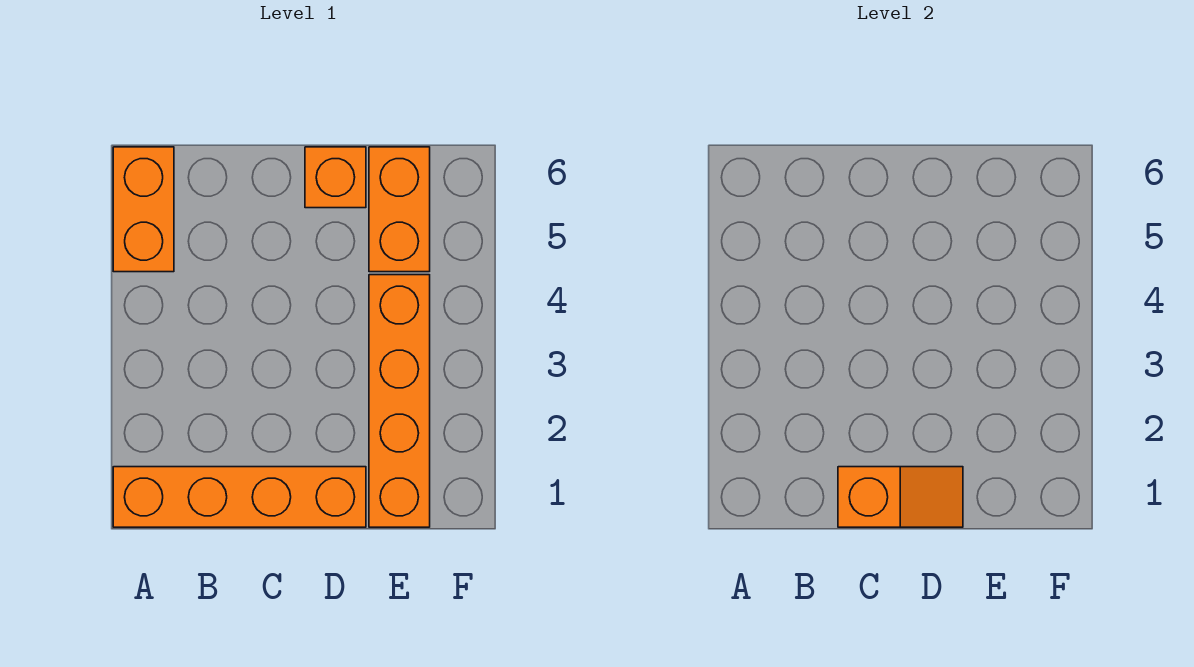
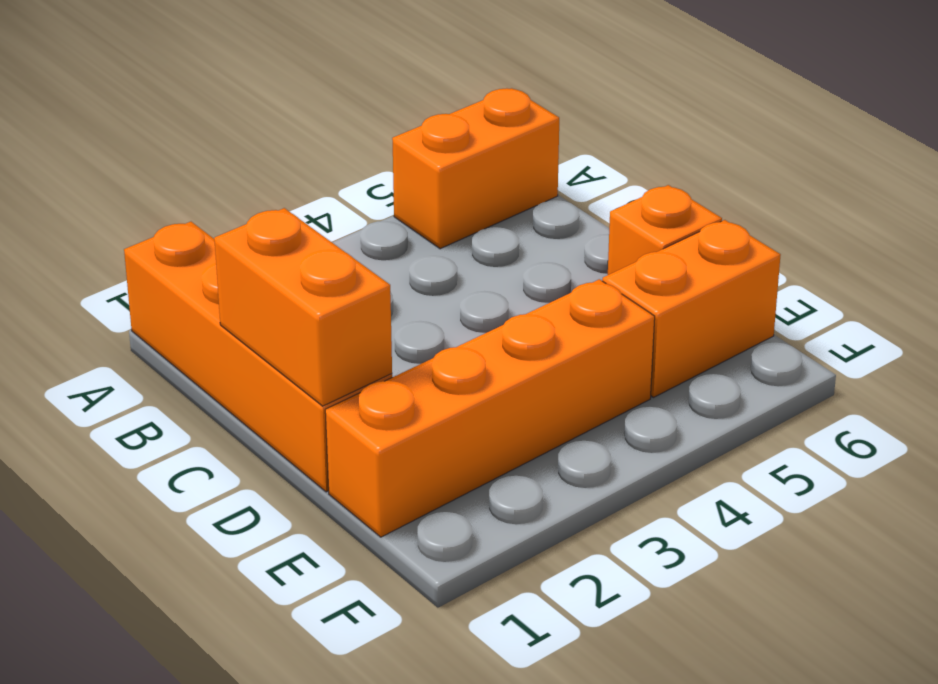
orange 1x2 slope [838,467,963,527] -> orange 1x2 brick [214,208,392,406]

